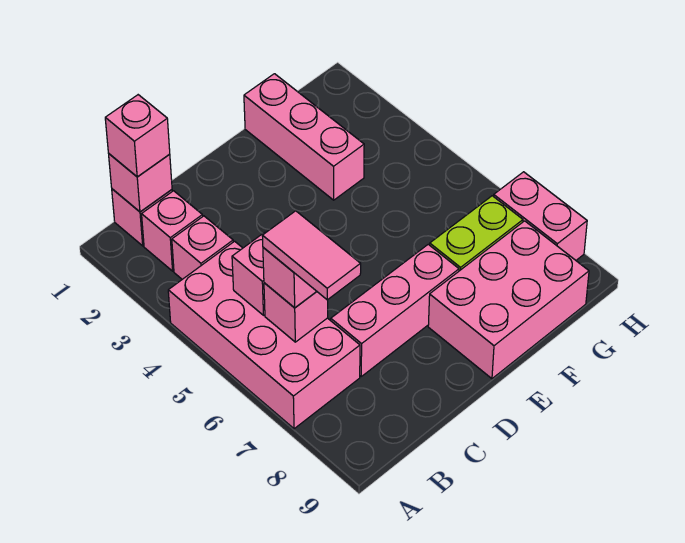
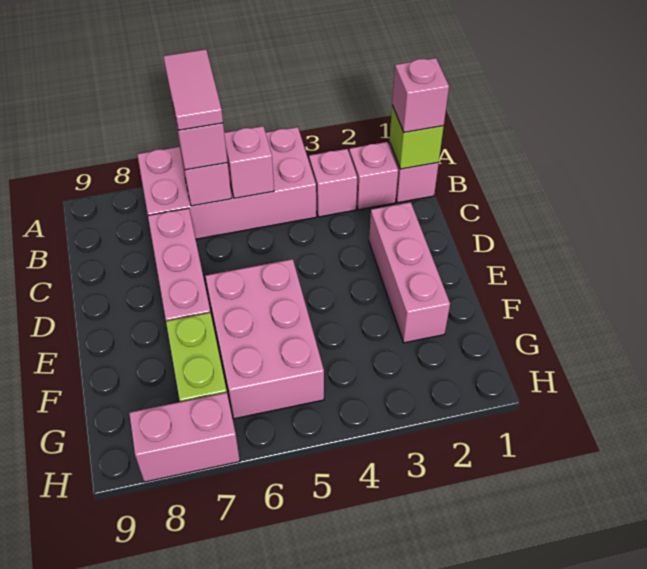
pink 1x1 brick [109,154,172,212] -> lime 1x1 brick [389,105,444,169]
pink 1x2 tile [262,211,361,300] -> pink 1x2 tile turned to [163,49,223,130]
pink 2x3 brick [428,221,589,379] -> pink 2x3 brick moved to [205,259,324,419]
pink 1x3 brick [244,74,364,200] -> pink 1x3 brick turned to [369,202,450,343]

